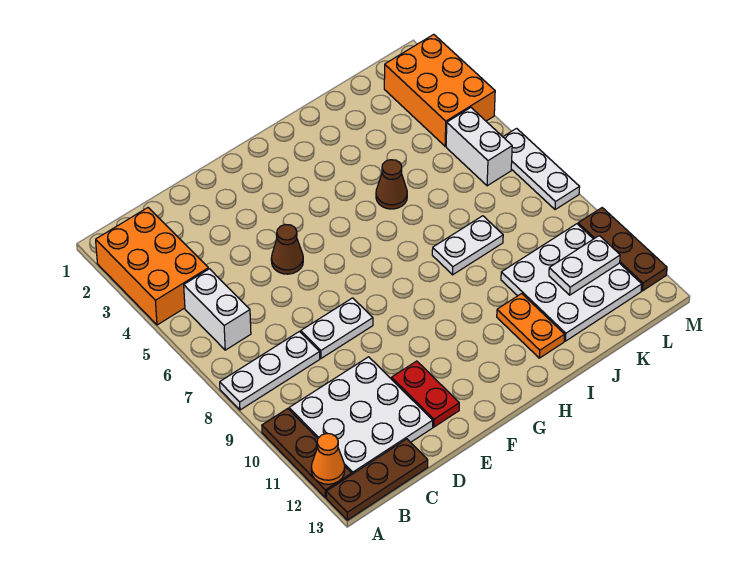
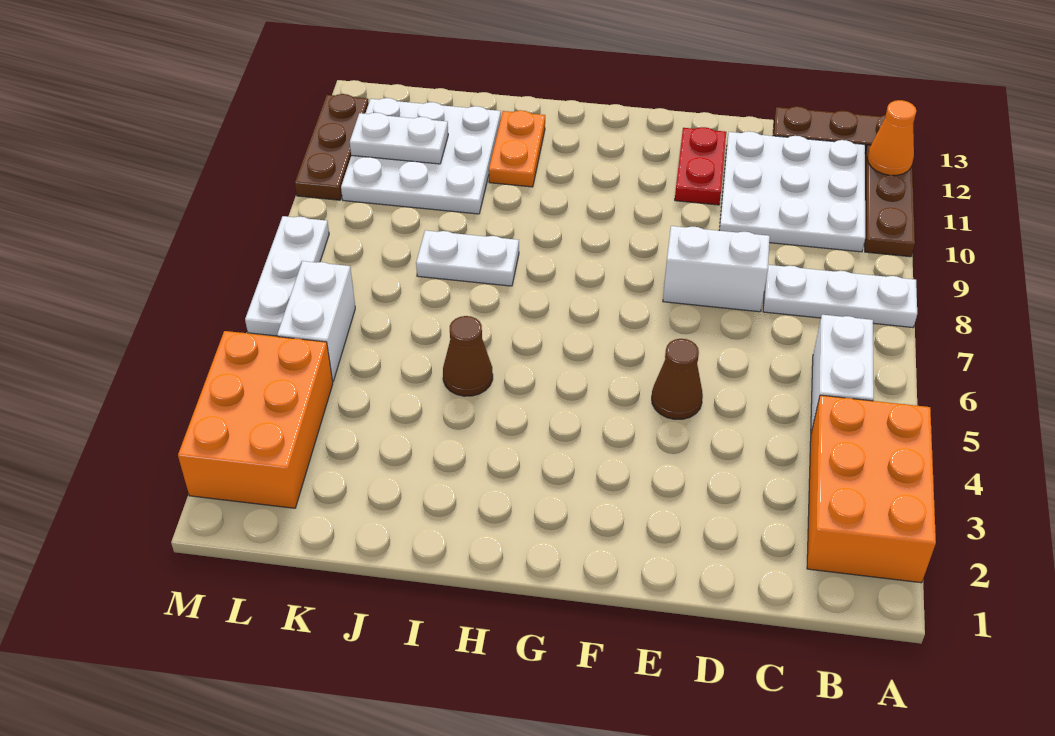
white 1x2 plate [301,298,373,358] -> white 1x2 brick [663,226,770,312]

